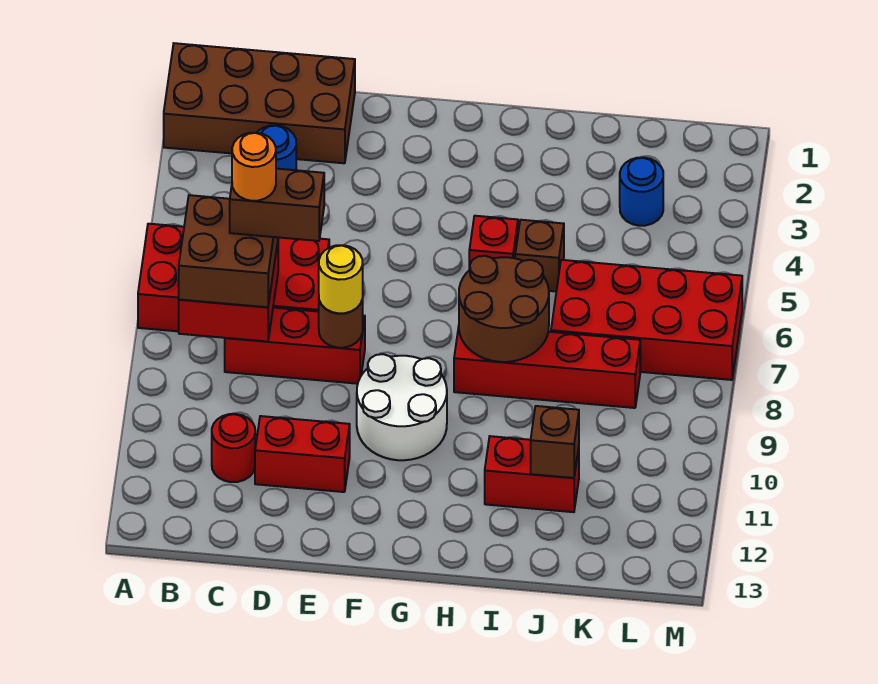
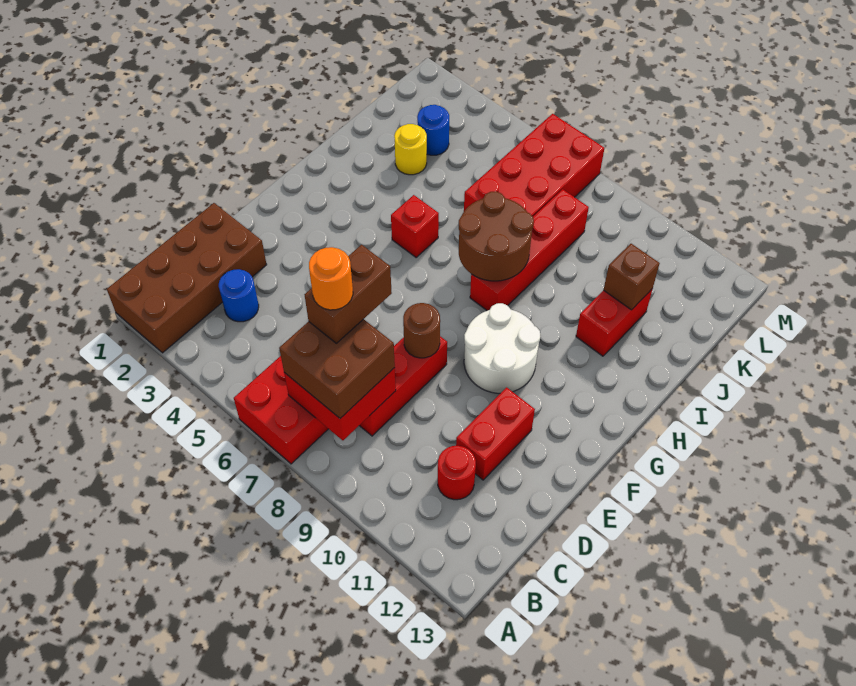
yellow 1x1 round brick [319,245,363,313] -> yellow 1x1 round brick moved to [394,124,427,175]
brown 1x1 brick [515,220,564,291] -> none

